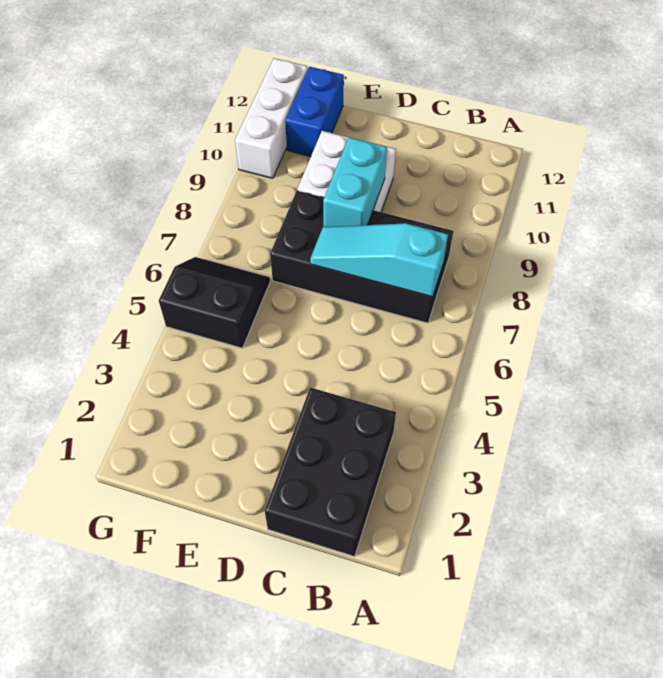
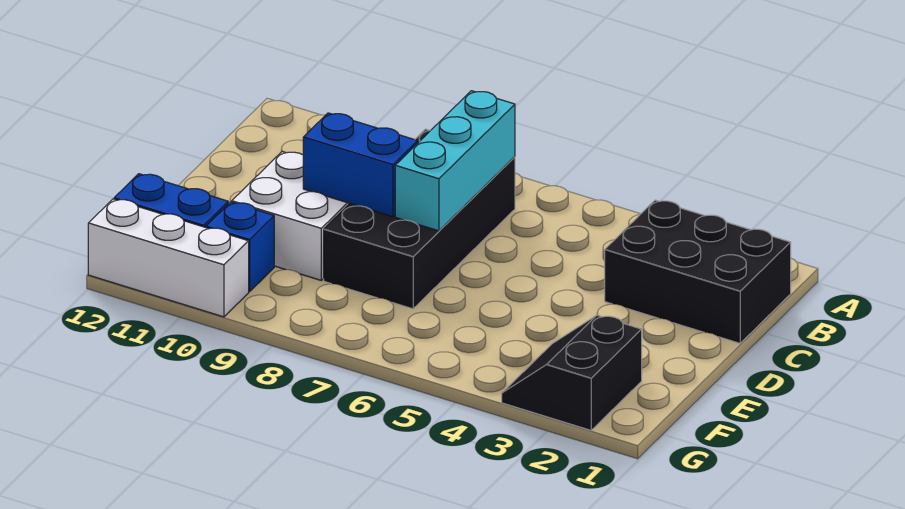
cyan 1x3 slope [310,223,448,297] -> cyan 1x3 brick [395,91,515,231]
cyan 1x2 brick [323,137,387,227] -> blue 1x2 brick [303,113,418,217]
black 2x2 slope [159,257,270,348] -> black 2x2 slope moved to [502,315,642,430]
none -> blue 1x1 brick [206,202,274,292]

